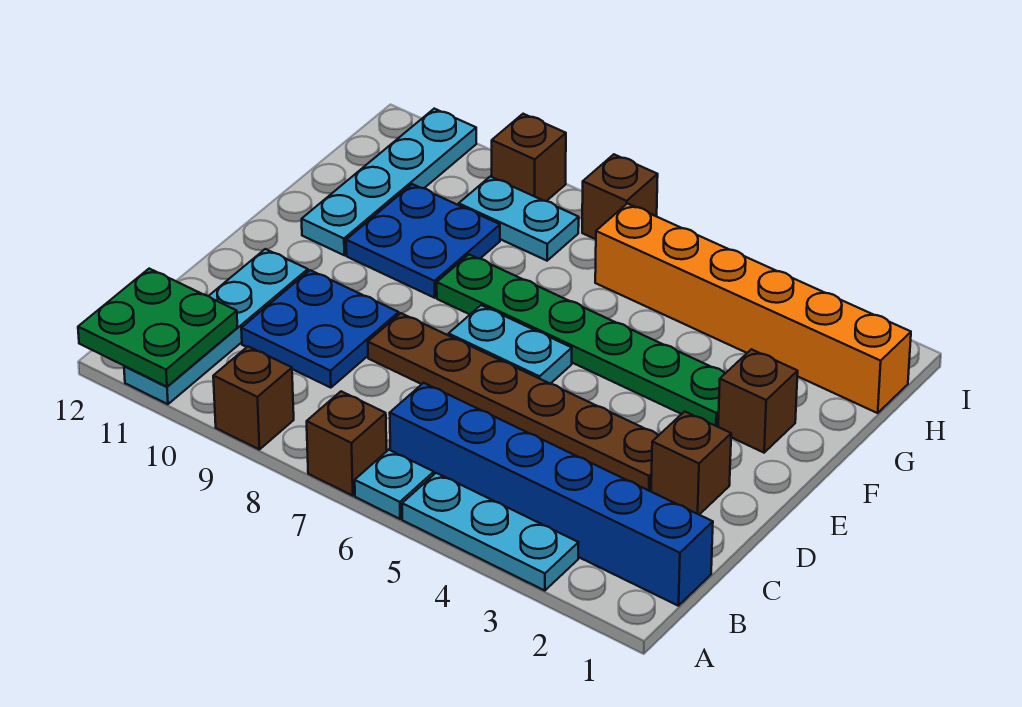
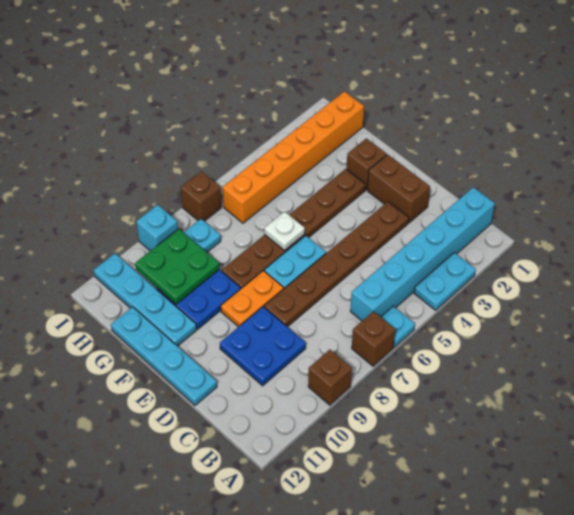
cyan 1x3 plate [402,473,579,591] -> cyan 1x2 plate [414,253,476,310]
cyan 1x4 plate [124,249,308,404] -> cyan 1x4 plate moved to [111,307,217,405]
green 2x2 plate [78,269,237,387] -> green 2x2 plate moved to [135,229,219,304]
blue 1x6 brick [390,383,713,606] -> cyan 1x6 brick [350,187,495,321]
brown 1x1 brick [651,411,731,515] -> brown 1x2 brick [367,154,430,223]
none -> orange 1x2 plate [221,271,284,327]
green 1x6 plate [437,255,725,427] -> brown 1x6 plate [222,169,366,288]
none -> white 1x1 plate [264,212,305,251]
brown 1x1 brick [492,114,566,201] -> cyan 1x1 brick [136,205,178,251]

